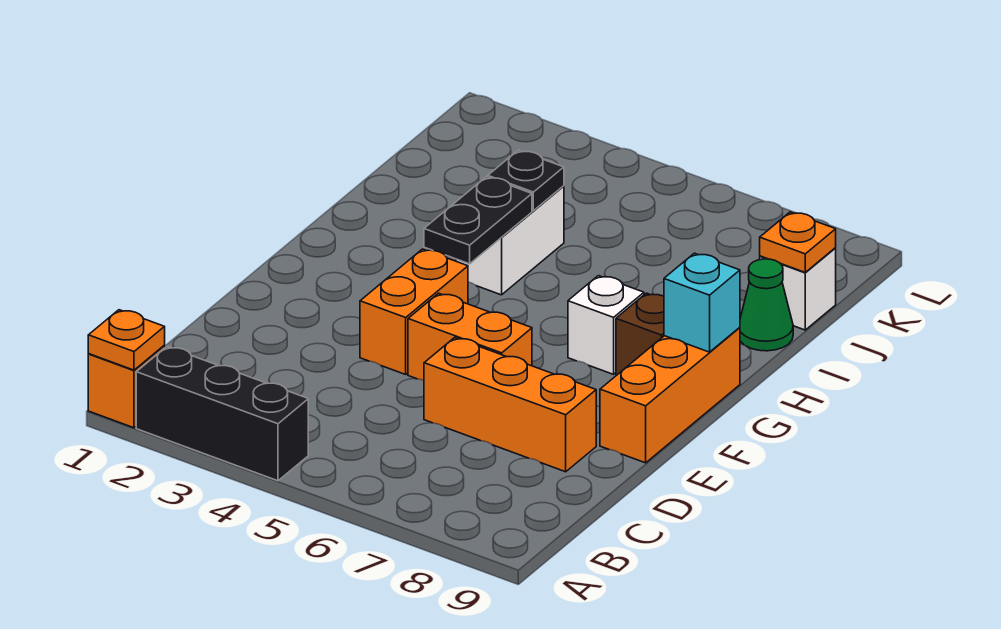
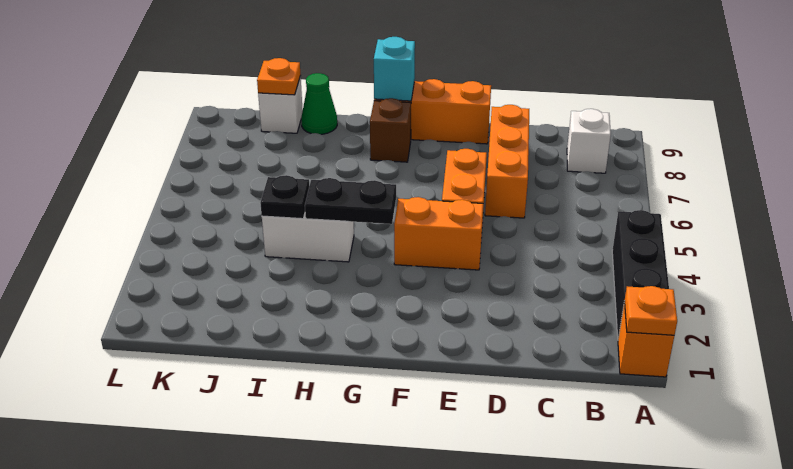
white 1x1 brick [568,276,644,374] -> white 1x1 brick moved to [567,109,611,173]

